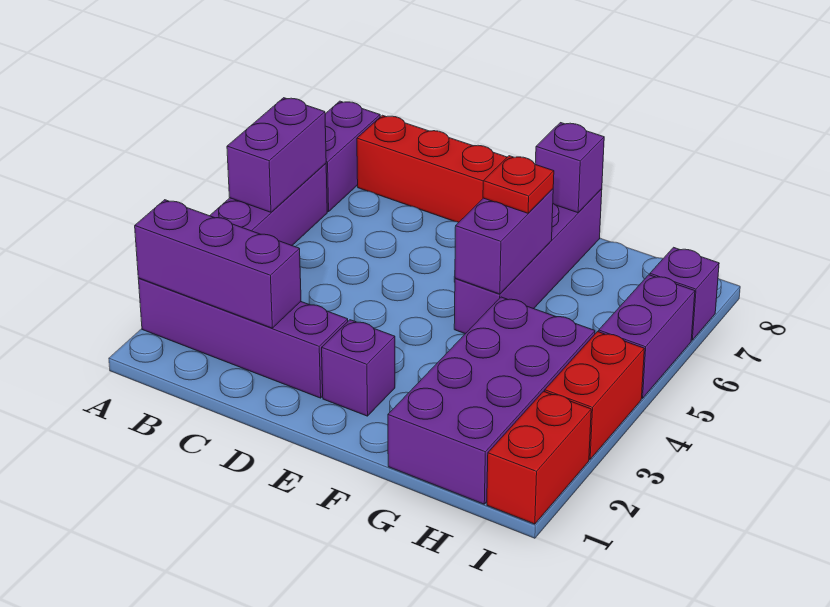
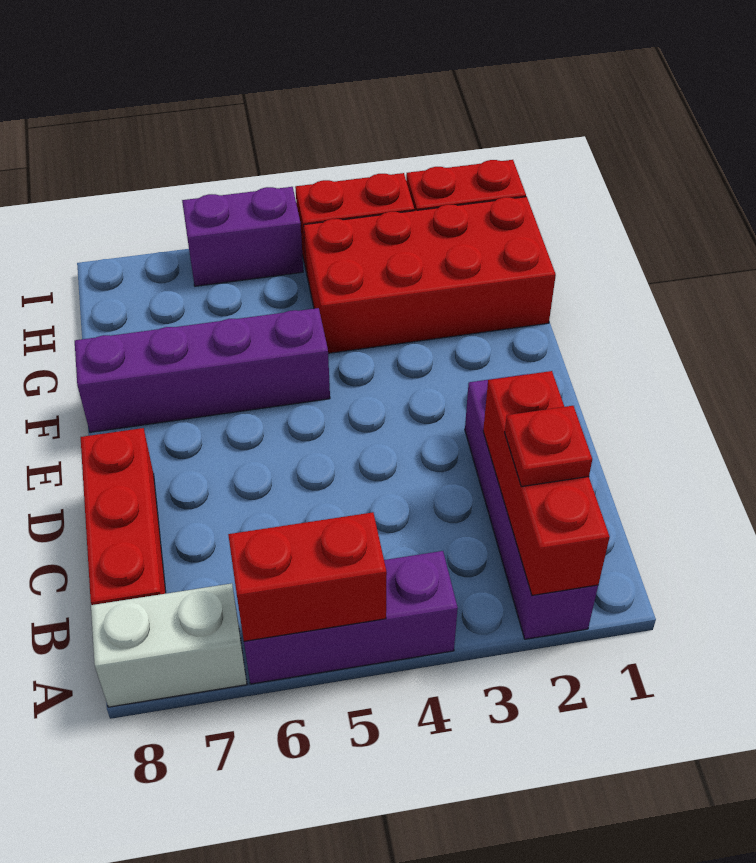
purple 1x3 brick [135,200,301,328] -> red 1x3 brick [483,371,610,595]
purple 1x2 brick [227,98,326,212] -> red 1x2 brick [228,512,387,641]
purple 1x2 brick [325,101,380,212] -> white 1x2 brick [91,583,247,707]
purple 1x1 brick [322,320,395,416] -> none
purple 1x2 brick [455,189,553,294] -> none
red 1x1 plate [483,156,554,213] -> red 1x1 plate moved to [505,406,592,487]
purple 1x1 brick [535,123,604,213] -> none
purple 2x4 brick [388,297,595,504] -> red 2x4 brick [304,197,556,353]
purple 1x1 brick [650,247,719,340] -> none

